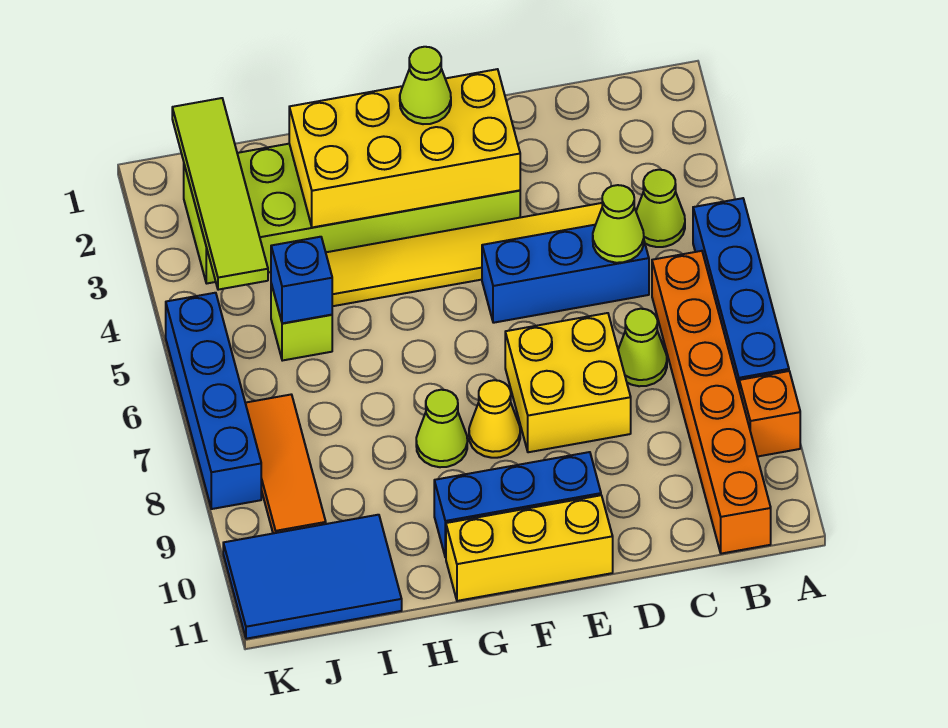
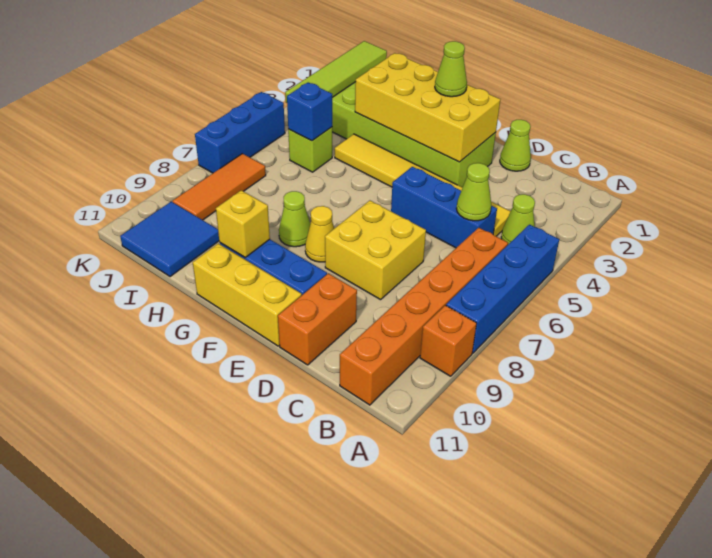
lime 1x1 cone [618,309,667,386] -> lime 1x1 cone moved to [500,120,531,171]
none -> orange 1x2 brick [278,273,357,365]
none -> yellow 1x1 brick [216,190,270,257]
blue 2x3 tile [223,515,402,639] -> blue 2x2 tile [120,202,219,277]
blue 1x4 brick [166,293,261,509] -> blue 1x3 brick [195,92,285,173]

